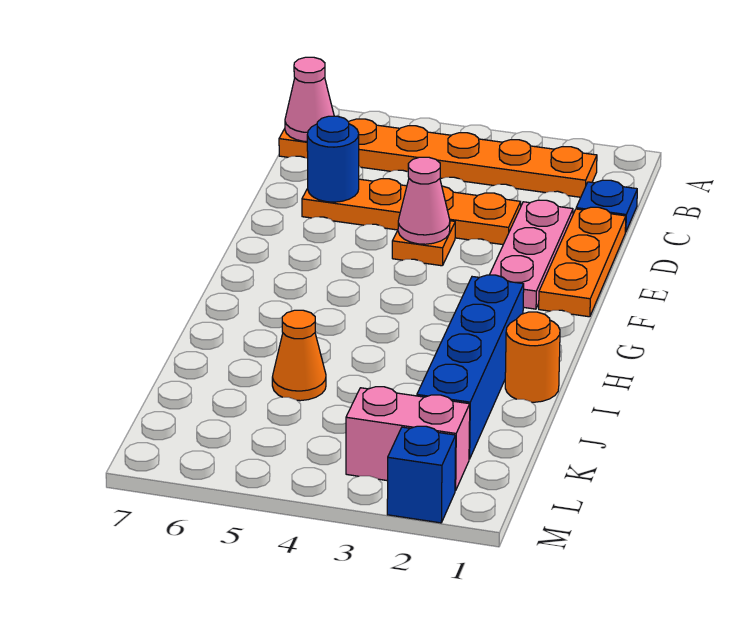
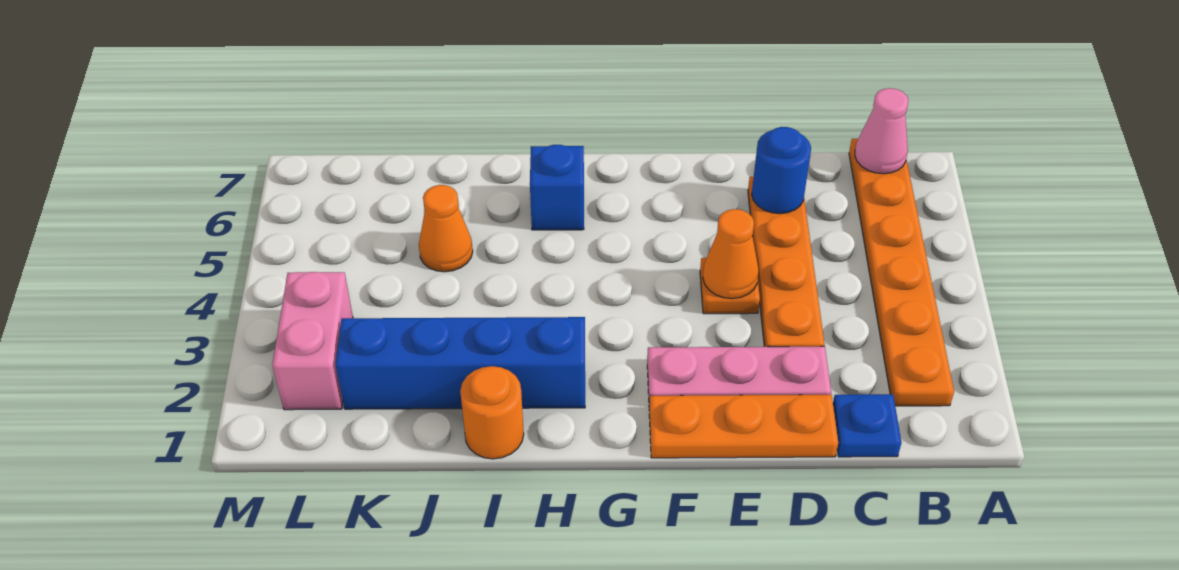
pink 1x1 cone [398,157,450,244] -> orange 1x1 cone [703,209,759,299]
blue 1x1 brick [387,426,456,523] -> blue 1x1 brick moved to [530,145,584,230]

